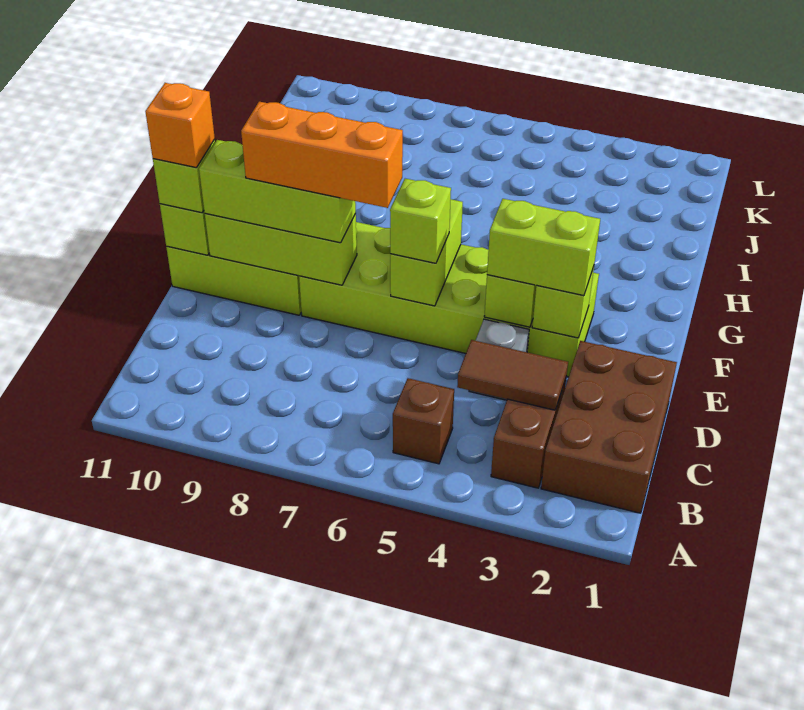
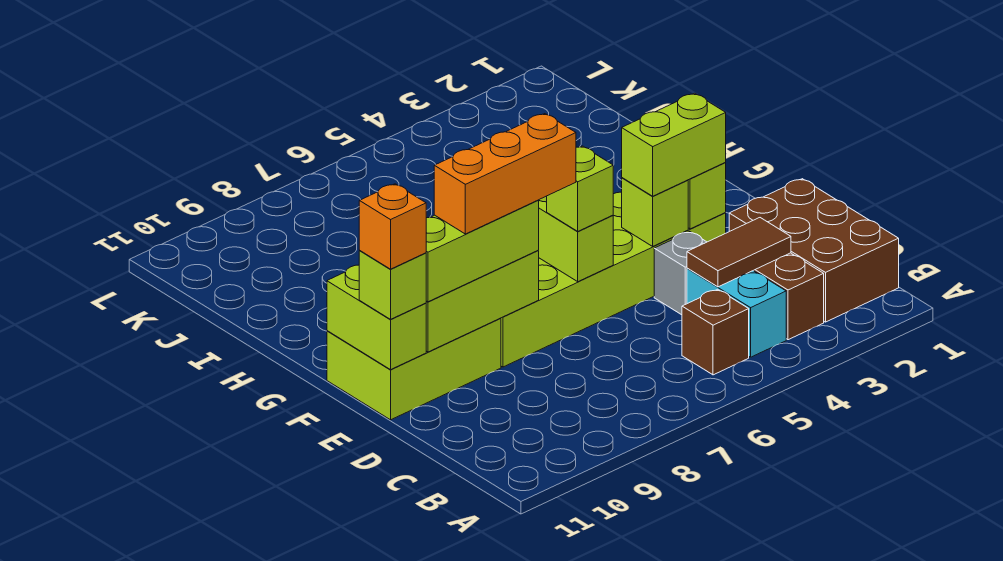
none -> cyan 1x2 brick [687,268,786,357]

